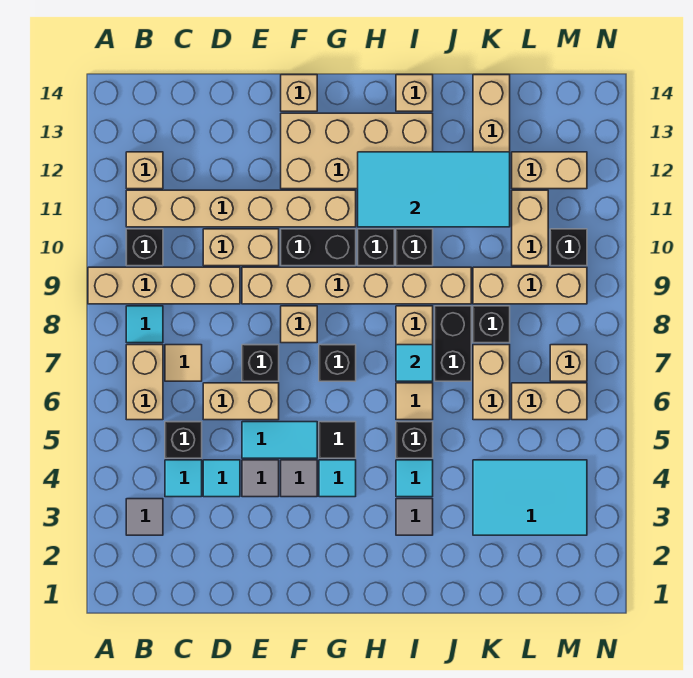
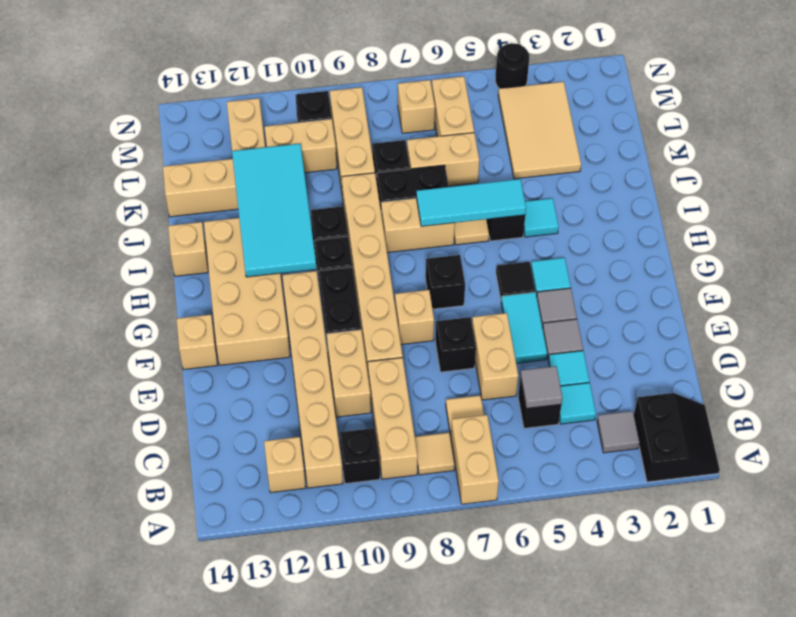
none -> black 2x2 slope [634,393,720,482]
tan 1x4 brick [88,267,240,304] -> tan 1x3 brick [368,358,418,479]
tan 1x2 brick [126,345,163,420] -> tan 1x2 brick turned to [451,415,499,504]
cyan 1x1 tile [126,306,163,343] -> tan 1x1 tile [415,433,455,475]
grey 1x1 tile [396,499,433,535] -> grey 1x1 tile moved to [521,366,563,408]
cyan 1x1 tile [396,345,433,381] -> cyan 1x3 tile [416,179,526,227]
cyan 2x3 tile [473,460,587,535] -> tan 2x3 tile [498,82,581,179]
none -> black 1x1 round brick [495,43,529,89]

